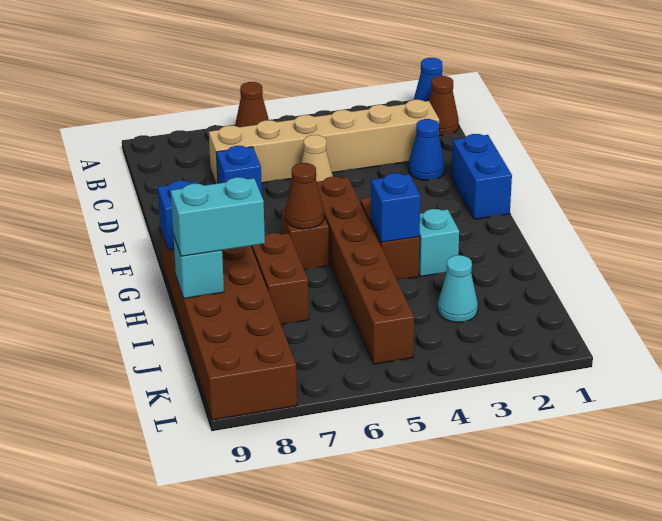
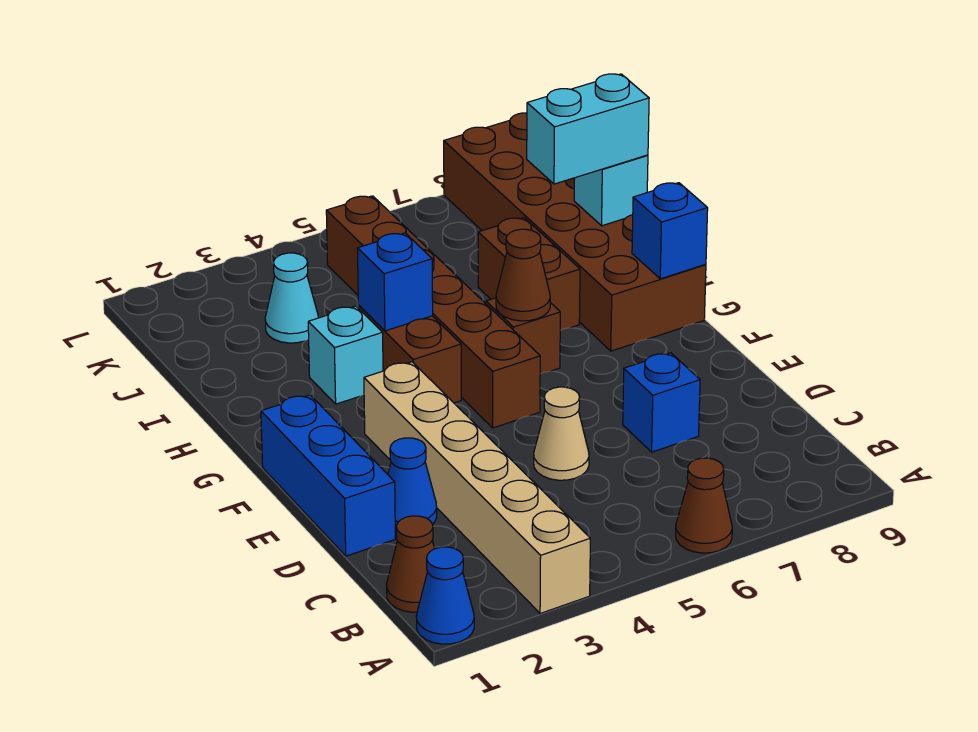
tan 1x6 brick [209,100,439,184] -> tan 1x6 brick turned to [364,362,590,614]
blue 1x2 brick [452,134,512,219] -> blue 1x3 brick [261,395,395,556]

